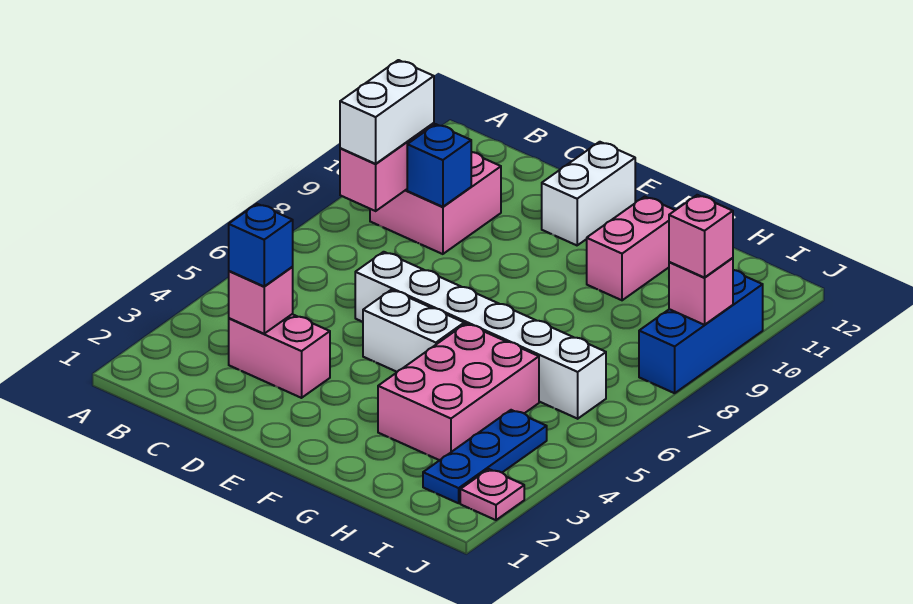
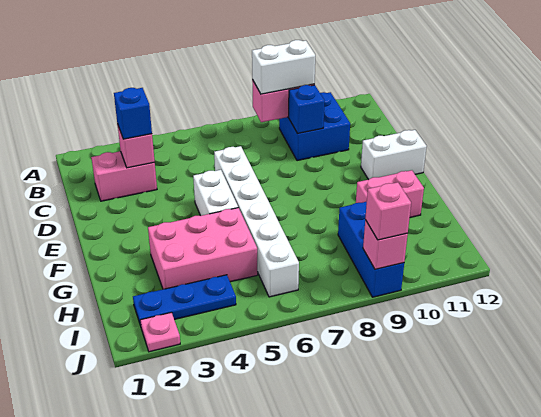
pink 2x2 brick [370,152,501,254] -> blue 2x2 brick [279,92,350,161]
pink 1x2 brick [229,314,330,398] -> pink 1x2 brick turned to [91,151,157,201]
blue 1x3 brick [639,270,763,393] -> blue 1x3 brick turned to [338,202,404,297]

